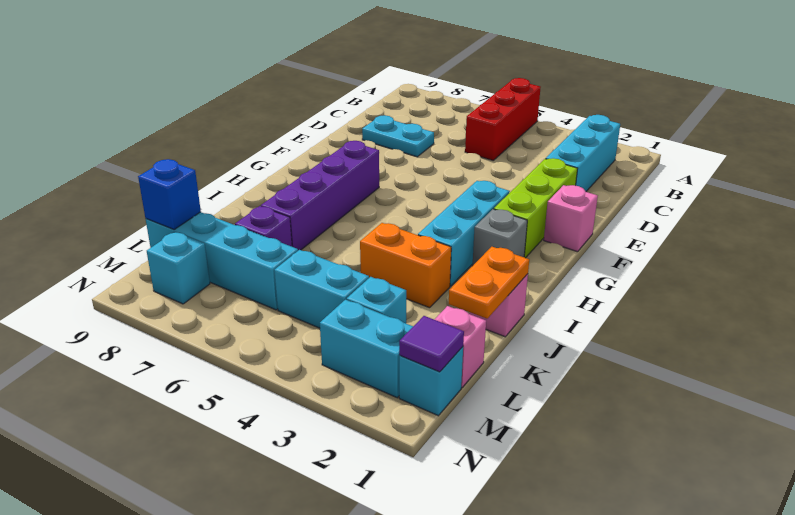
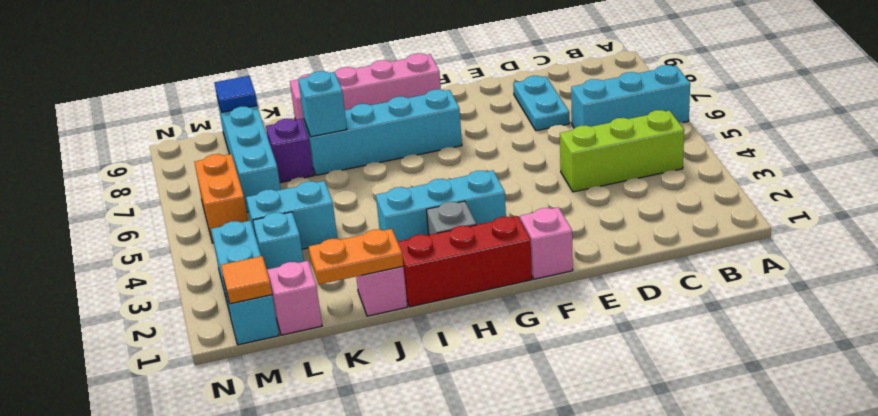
red 1x3 brick [465,78,541,160] -> red 1x3 brick moved to [398,216,532,307]
cyan 1x3 brick [546,115,620,191] -> cyan 1x3 brick moved to [571,65,690,128]
lime 1x3 brick [494,158,578,258] -> lime 1x3 brick moved to [560,110,684,192]
purple 1x4 brick [261,141,379,250] -> cyan 1x4 brick [304,89,462,175]
none -> pink 1x4 brick [290,53,441,126]
orange 1x2 brick [360,223,451,308] -> orange 1x2 brick moved to [195,154,248,243]
cyan 1x2 brick [274,250,369,328] -> cyan 1x2 brick turned to [246,181,337,249]
blue 1x1 brick [138,159,201,230] -> blue 1x1 tile [214,76,257,112]
purple 1x1 tile [399,316,464,372] -> orange 1x1 tile [221,256,272,304]
cyan 1x1 brick [147,232,210,304] -> cyan 1x1 brick moved to [298,71,347,137]

